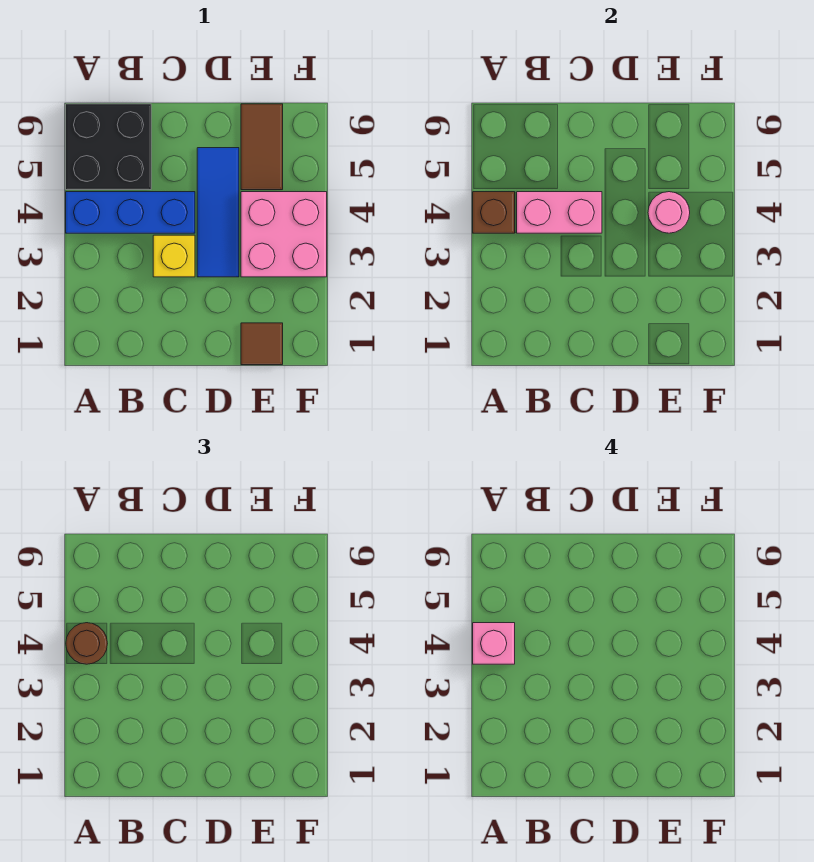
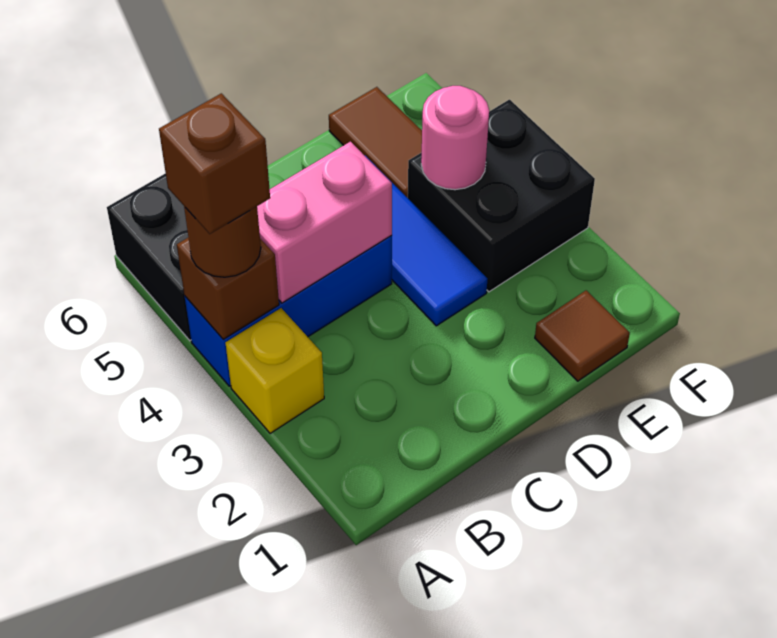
pink 1x1 brick [473,623,515,664] -> brown 1x1 brick [159,93,270,234]
yellow 1x1 brick [153,235,195,277] -> yellow 1x1 brick moved to [225,308,324,434]
pink 2x2 brick [241,192,327,277] -> black 2x2 brick [408,100,595,292]

